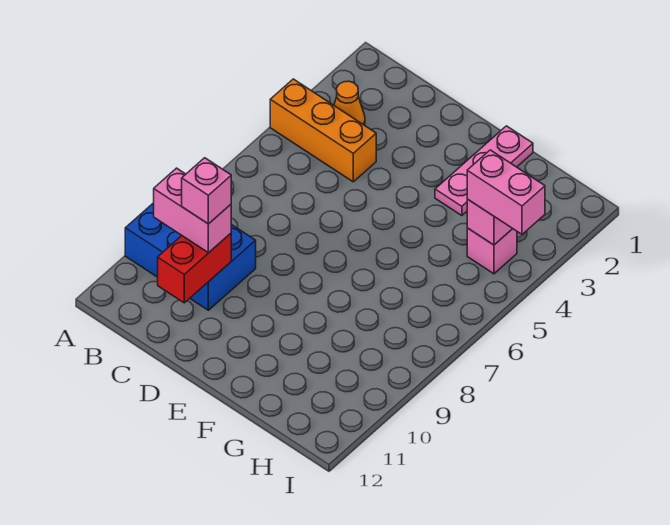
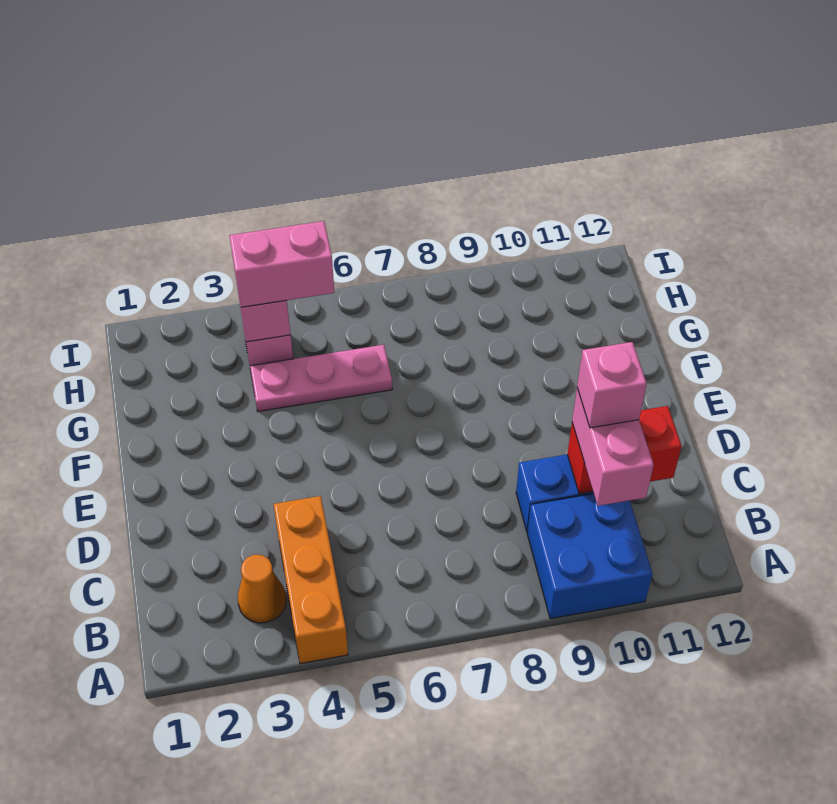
pink 1x3 plate [435,126,533,216] -> pink 1x3 plate moved to [250,345,392,412]
pink 1x2 brick [467,150,545,234] -> pink 1x2 brick turned to [229,221,334,307]

